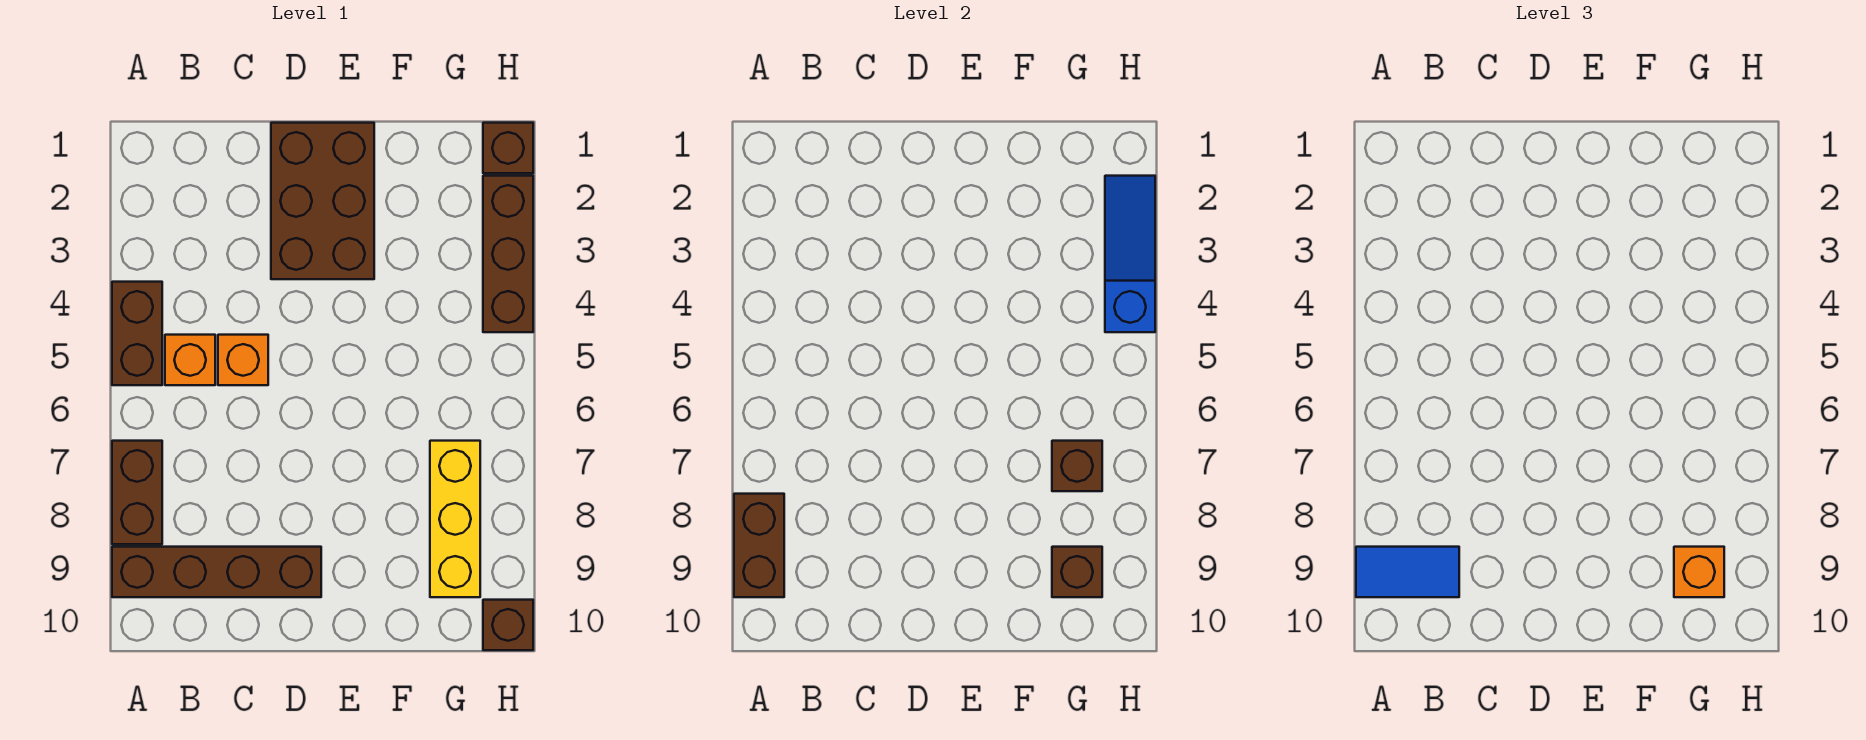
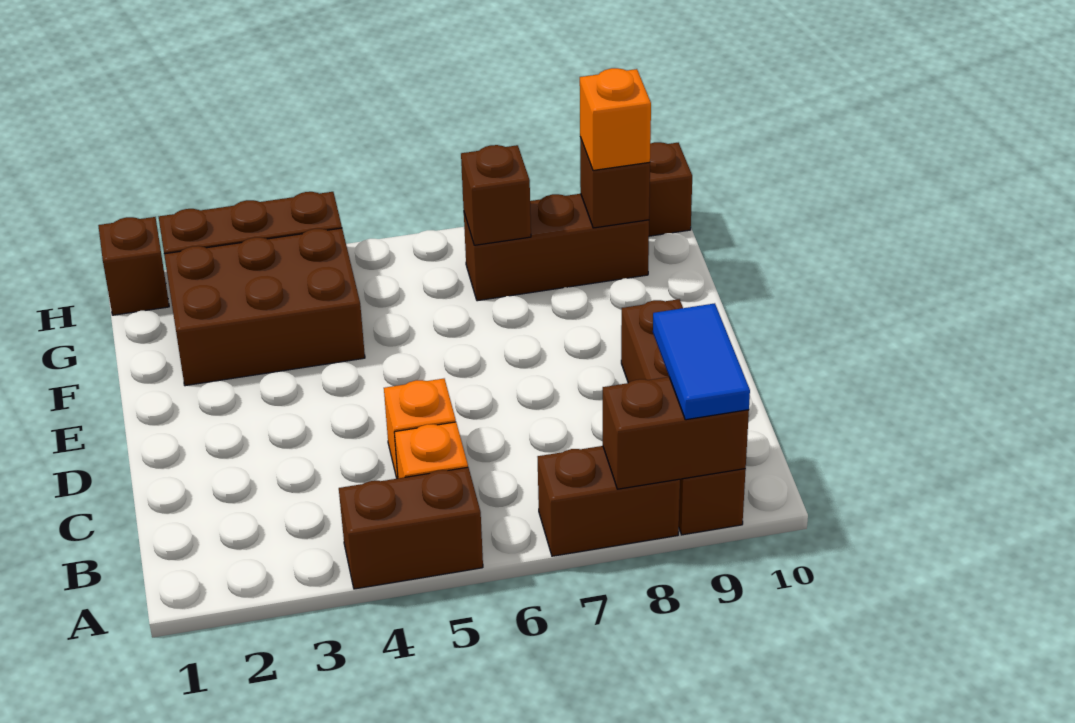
brown 2x3 brick [271,123,374,279] -> brown 2x3 brick moved to [164,228,365,386]
yellow 1x3 brick [430,441,480,597] -> brown 1x3 brick [464,194,649,301]
blue 1x3 slope [1105,176,1155,332] -> none

